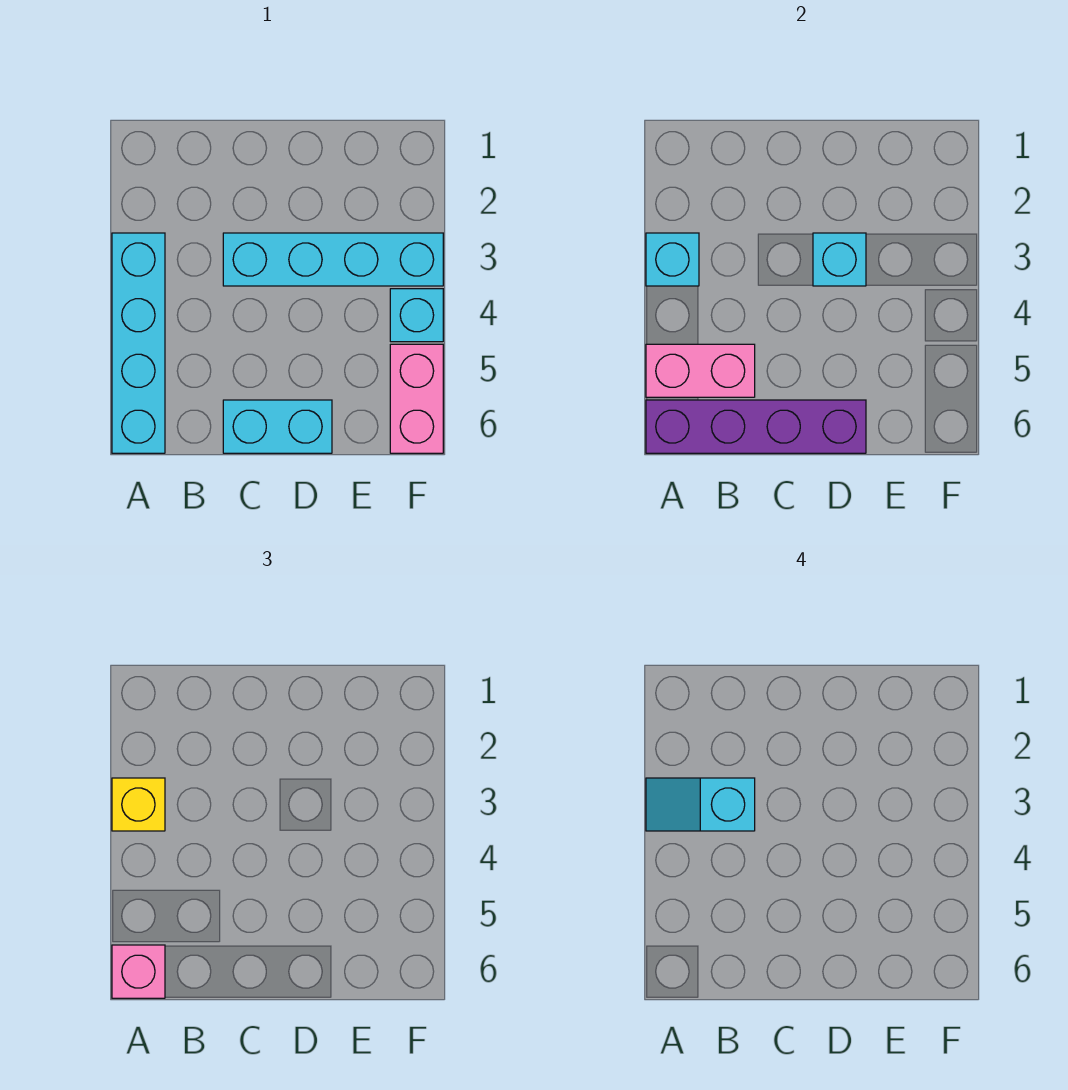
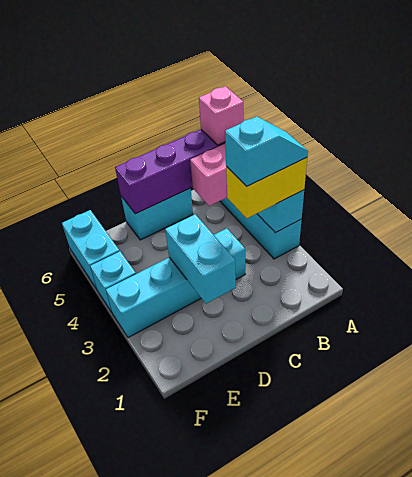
yellow 1x1 brick [112,778,165,831] -> yellow 1x2 brick [226,158,307,218]
cyan 1x1 brick [813,233,866,286] -> cyan 1x2 brick [165,214,236,304]
pink 1x2 brick [390,344,443,453] -> cyan 1x2 brick [62,210,119,289]

